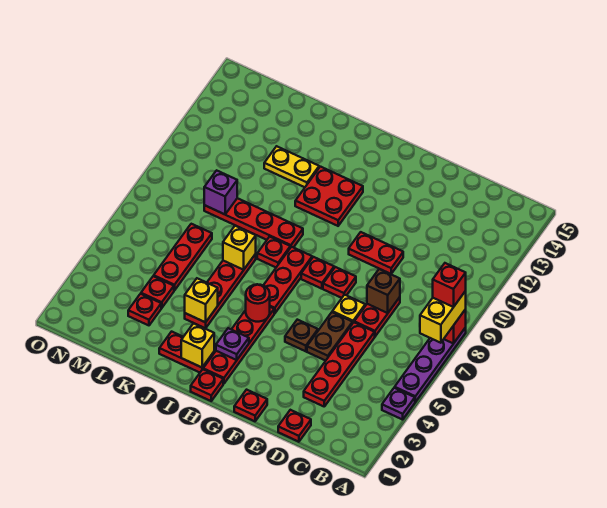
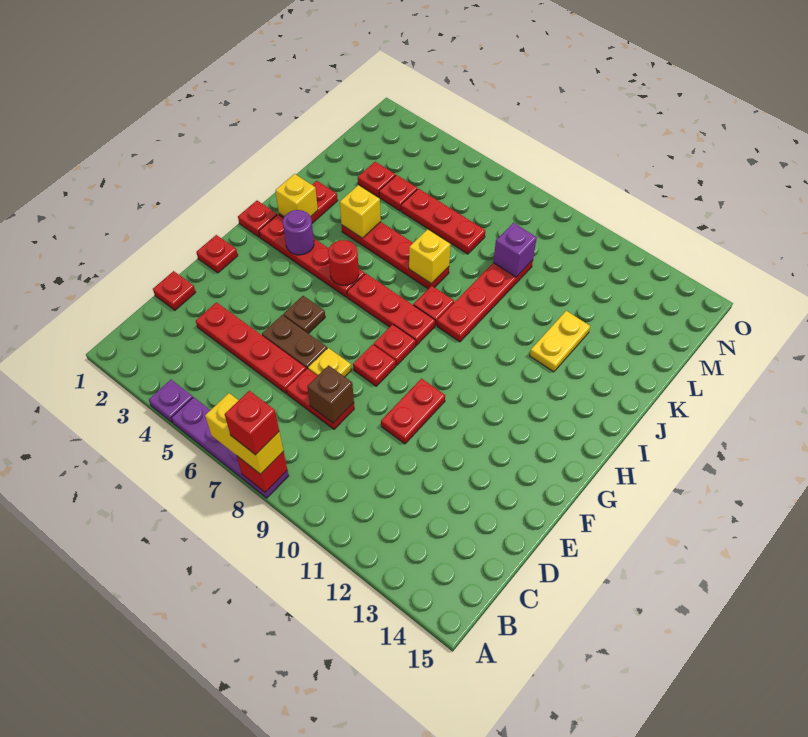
purple 1x1 plate [216,328,249,360] -> purple 1x1 round brick [283,210,314,255]
red 2x2 plate [295,167,363,226] -> none

